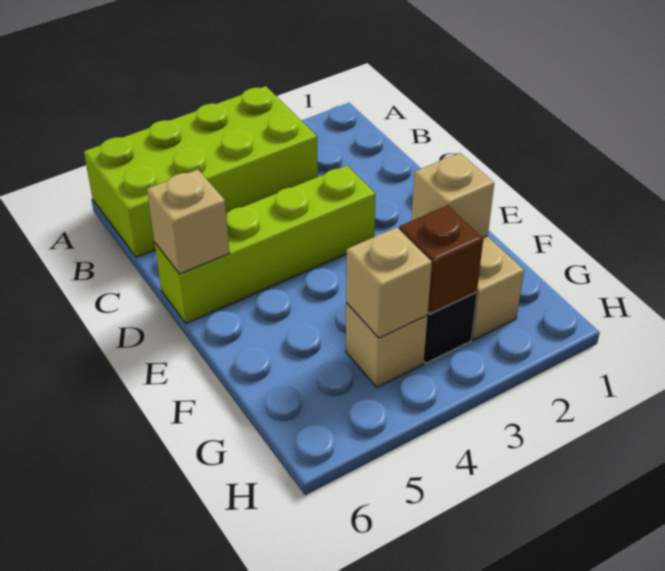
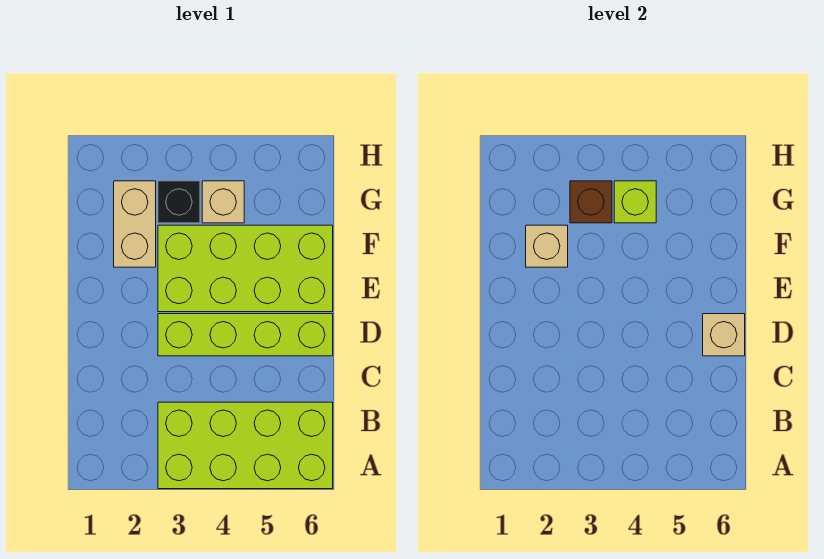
none -> lime 2x4 brick [158,225,333,312]
tan 1x1 brick [346,227,432,338] -> lime 1x1 brick [614,181,656,223]

